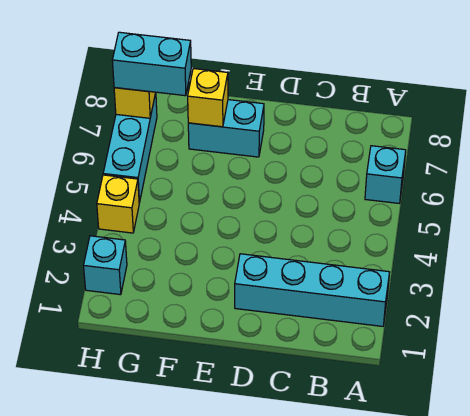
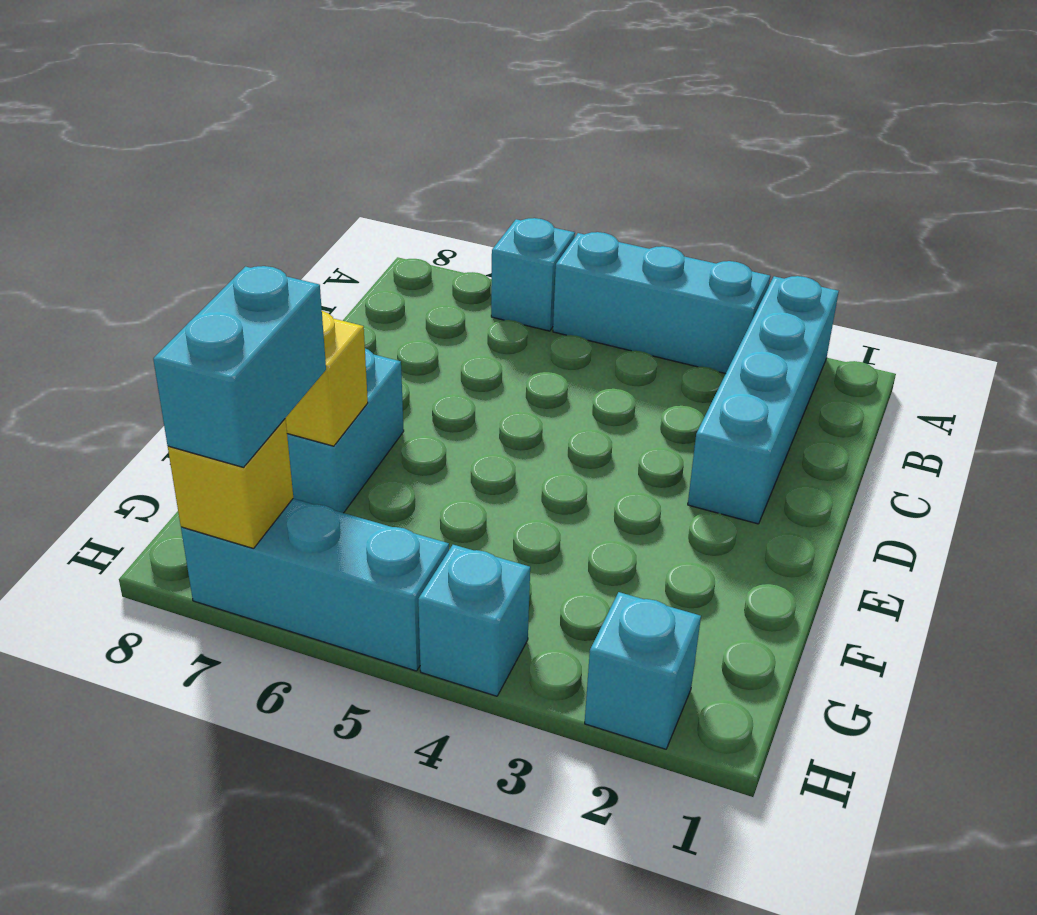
none -> cyan 1x3 brick [553,232,770,374]
yellow 1x1 brick [97,175,139,233] -> cyan 1x1 brick [418,545,530,696]

